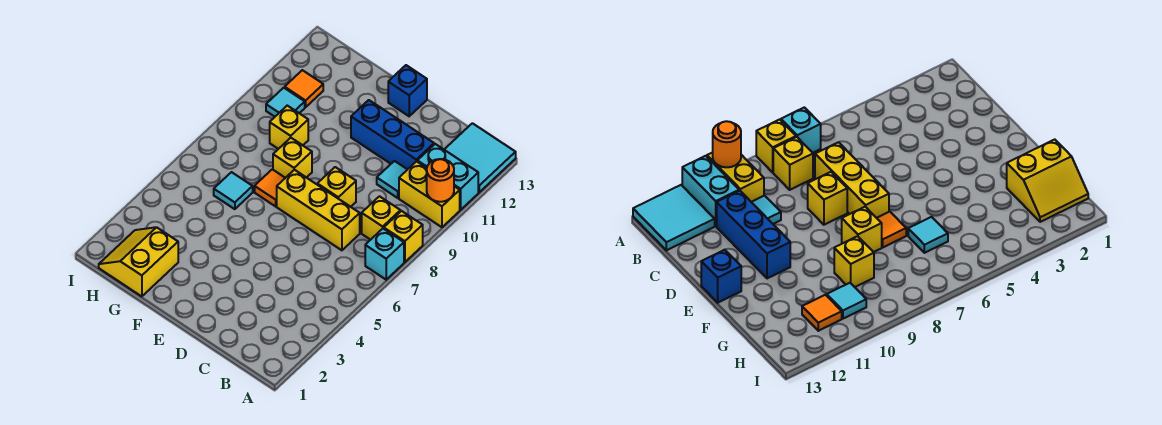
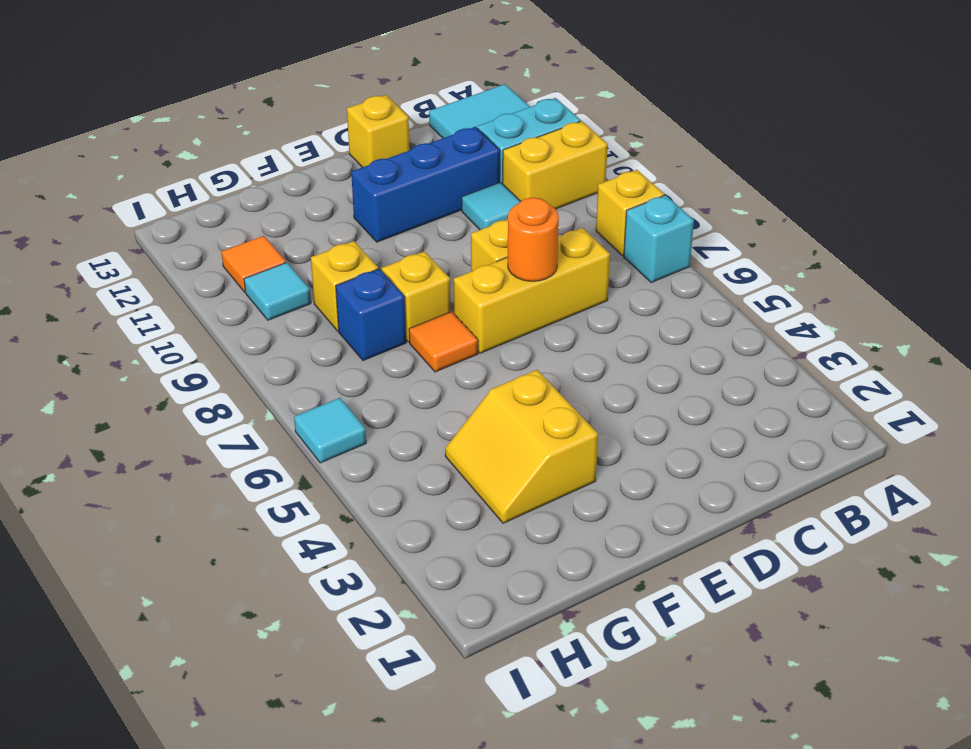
orange 1x1 round brick [427,159,454,202] -> orange 1x1 round brick moved to [508,198,559,281]
yellow 1x1 brick [362,196,400,240] -> yellow 1x1 brick moved to [347,95,410,167]
blue 1x1 brick [388,65,427,116] -> blue 1x1 brick moved to [336,269,406,361]
yellow 2x2 slope [99,227,178,296] -> yellow 2x2 slope moved to [445,370,598,523]
cyan 1x1 tile [214,172,253,209] -> cyan 1x1 tile moved to [294,398,366,463]

